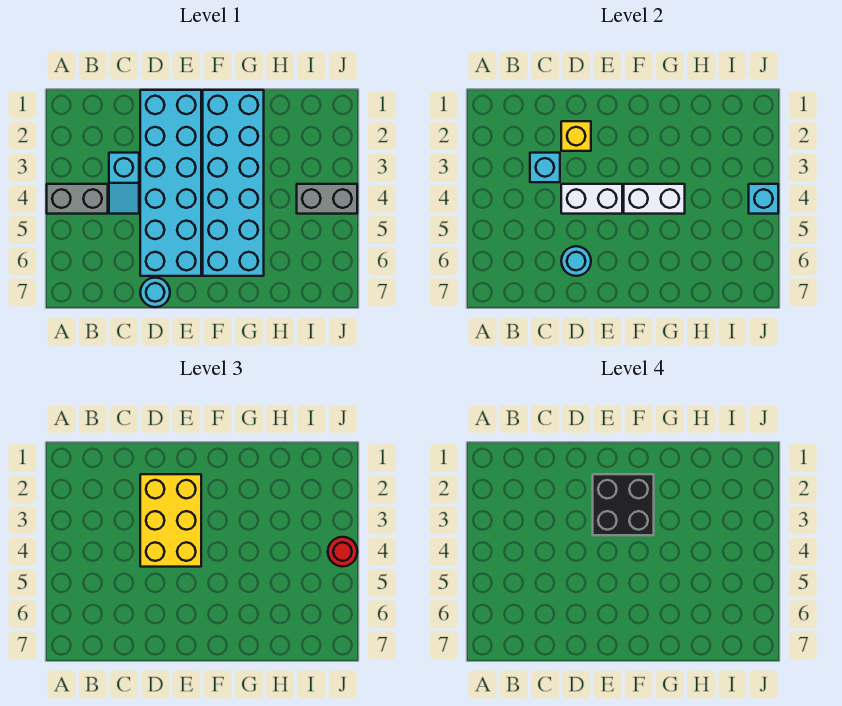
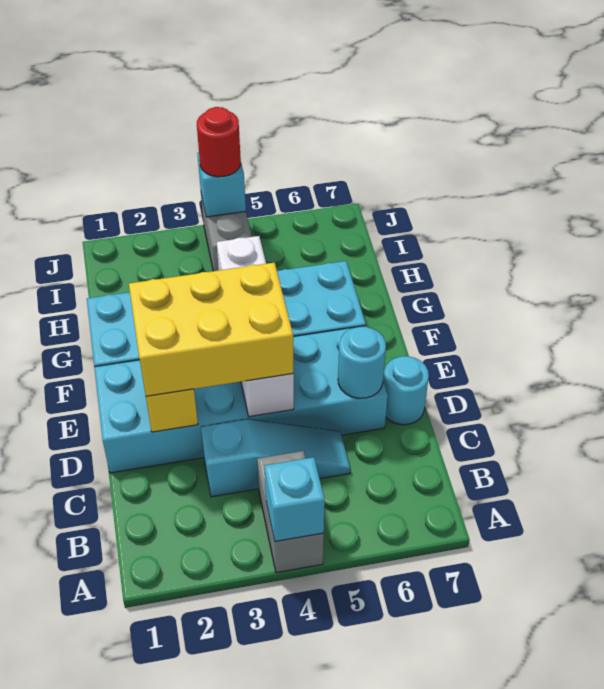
cyan 1x2 slope [109,153,139,214] -> cyan 1x3 slope [201,419,350,497]
cyan 1x1 brick [530,153,560,182] -> cyan 1x1 brick moved to [265,457,325,541]
black 2x2 brick [593,474,654,535] -> none

